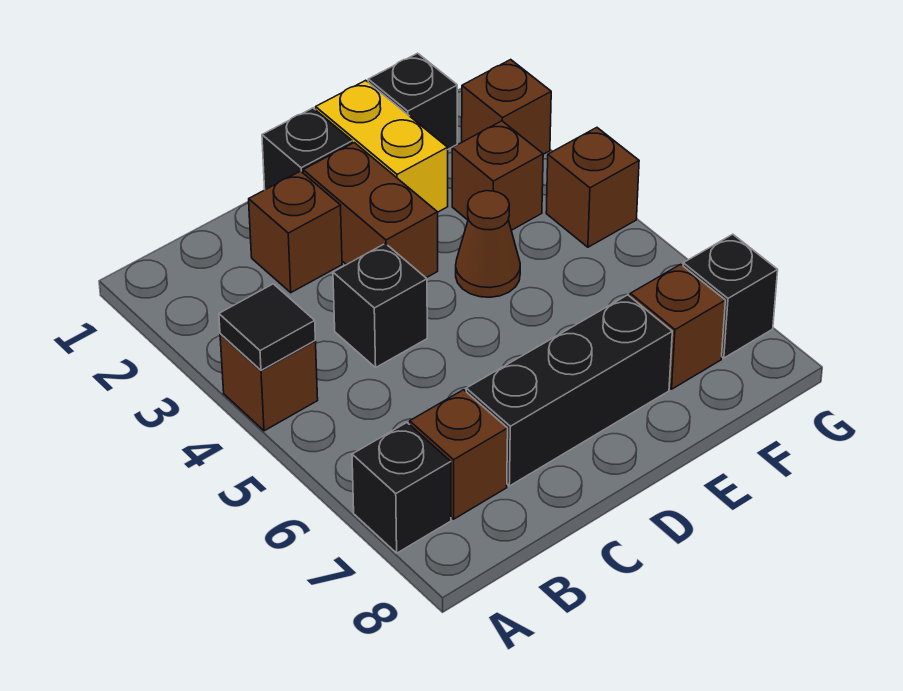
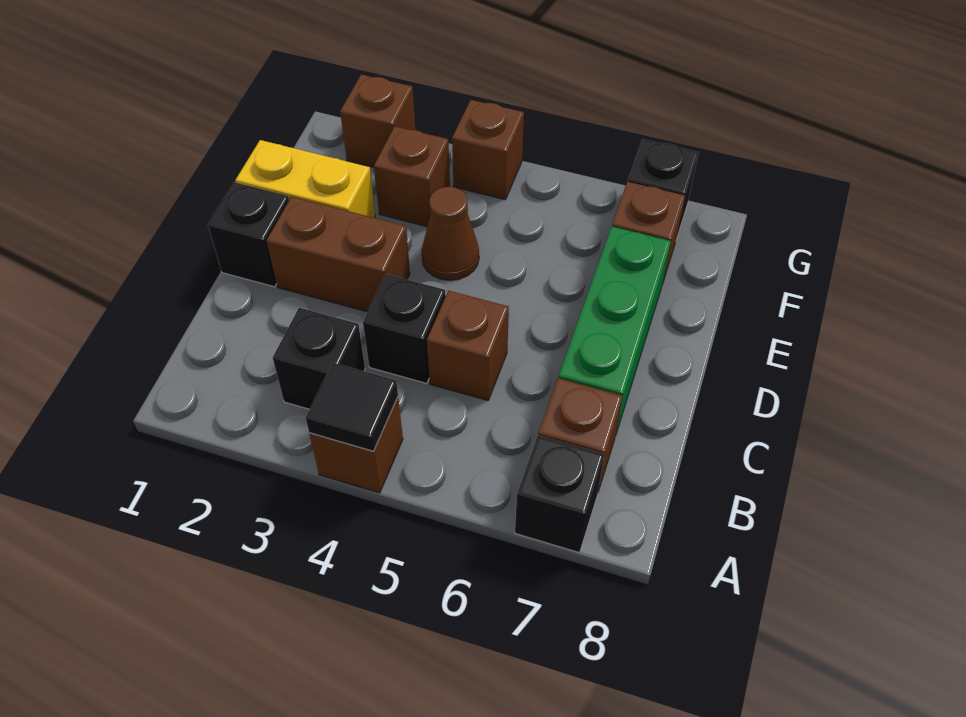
brown 1x1 brick [249,171,342,293] -> brown 1x1 brick moved to [427,291,509,400]
black 1x3 brick [466,295,672,486] -> green 1x3 brick [559,227,671,433]
black 1x1 brick [368,53,457,149] -> black 1x1 brick moved to [273,308,365,409]

